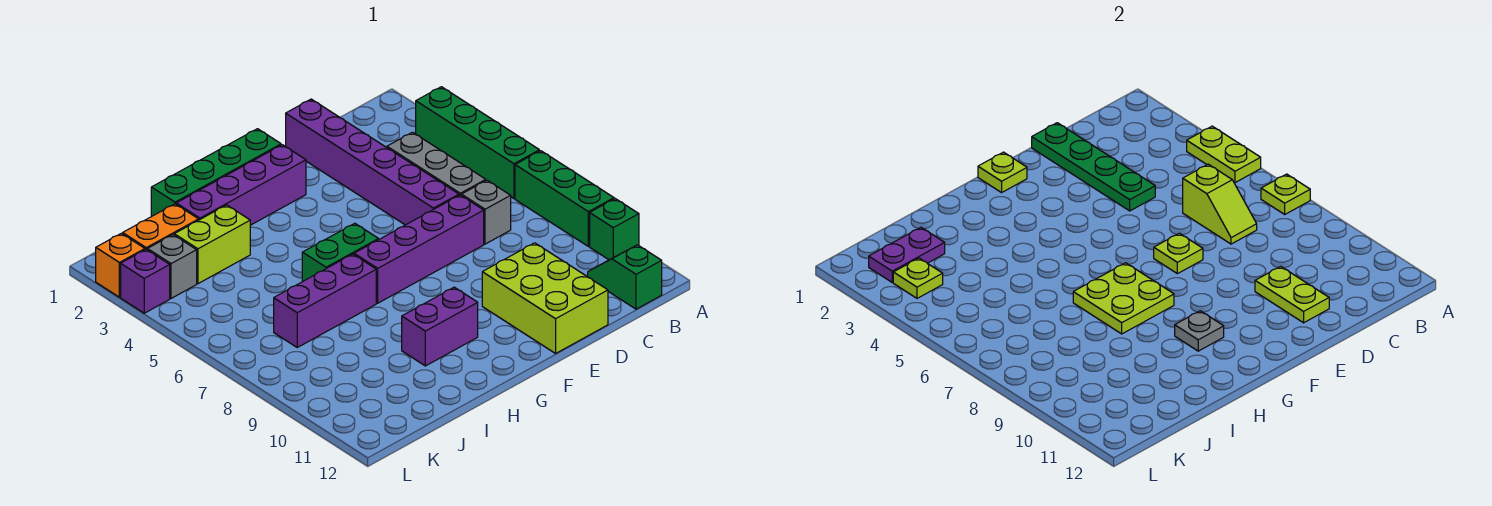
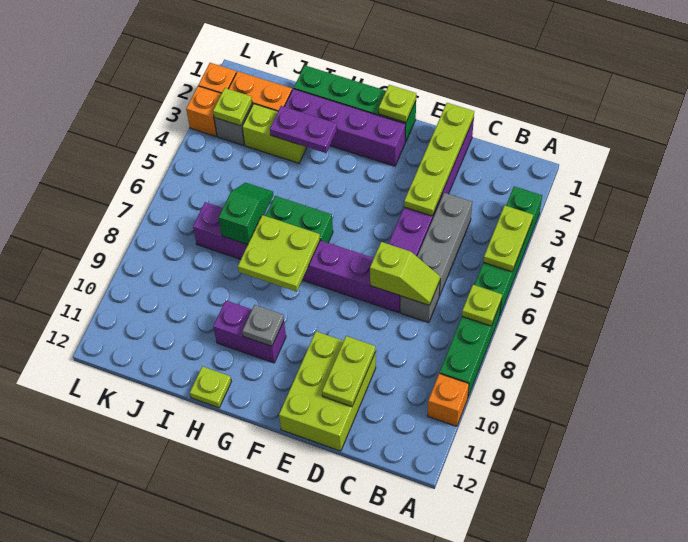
green 1x1 brick [590,199,639,260] -> orange 1x1 brick [428,373,469,426]
green 1x2 slope [588,245,662,309] -> green 1x2 slope moved to [219,183,273,245]
lime 1x2 slope [1183,164,1257,244] -> lime 1x2 slope turned to [370,242,440,305]
green 1x4 plate [1032,123,1155,211] -> lime 1x4 plate [404,103,474,216]
lime 1x1 plate [1154,233,1203,274] -> lime 1x1 plate moved to [190,366,231,408]
purple 1x2 plate [869,227,945,282] -> purple 1x2 plate moved to [270,106,337,153]
purple 1x1 brick [121,249,170,313] -> orange 1x1 brick [186,86,222,136]

